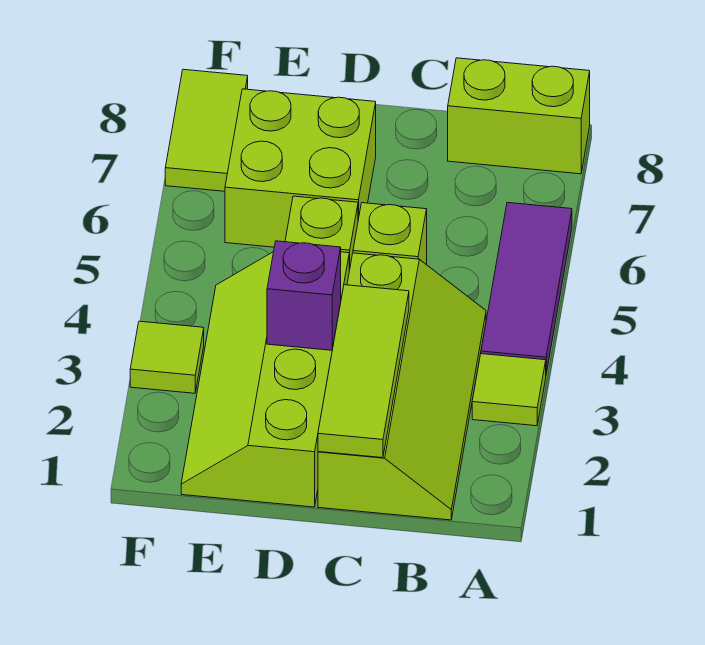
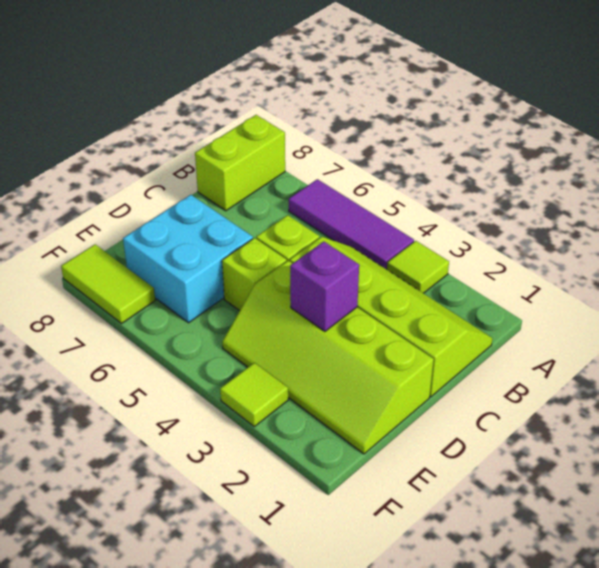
lime 1x3 tile [318,285,409,458] -> none
lime 2x2 brick [225,89,376,247] -> cyan 2x2 brick [123,195,253,323]

